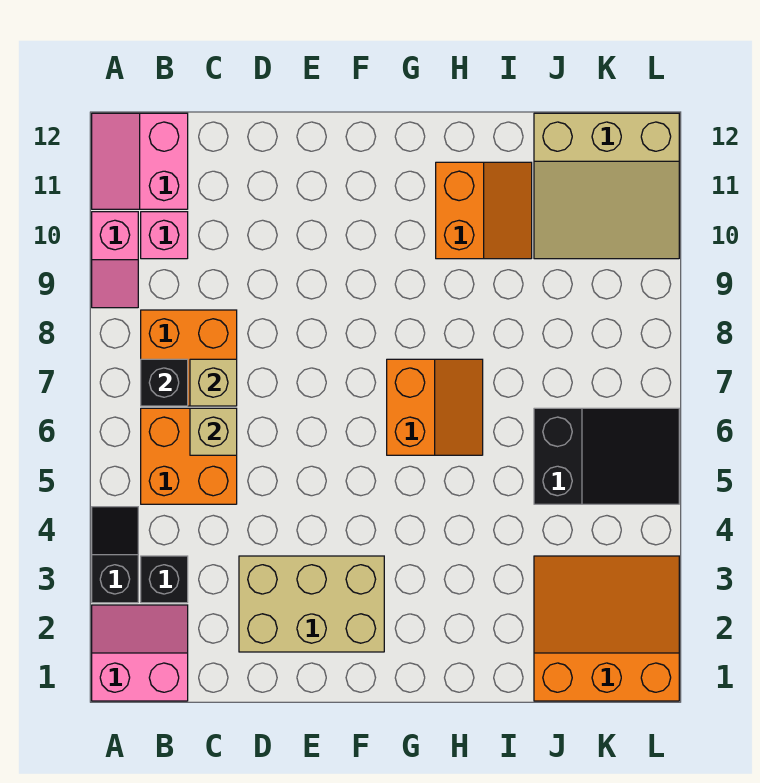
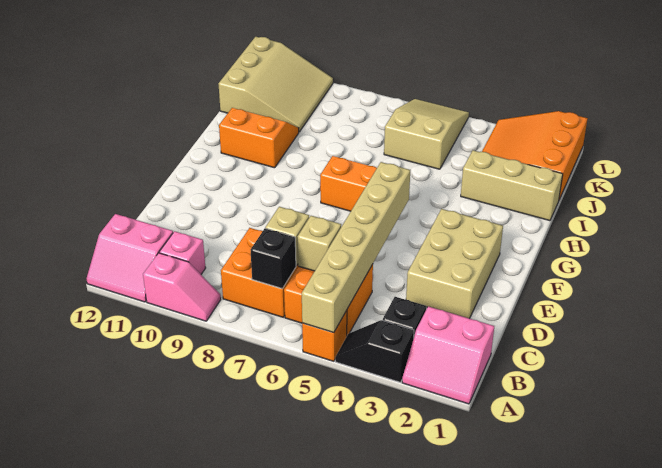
pink 2x2 slope [92,605,188,701] -> pink 2x2 slope turned to [402,306,494,404]
none -> orange 1x1 brick [302,310,347,361]
none -> tan 1x6 brick [302,162,410,333]
none -> tan 1x3 brick [461,150,563,221]
black 2x3 slope [534,408,679,504] -> tan 2x3 slope [384,99,469,169]

